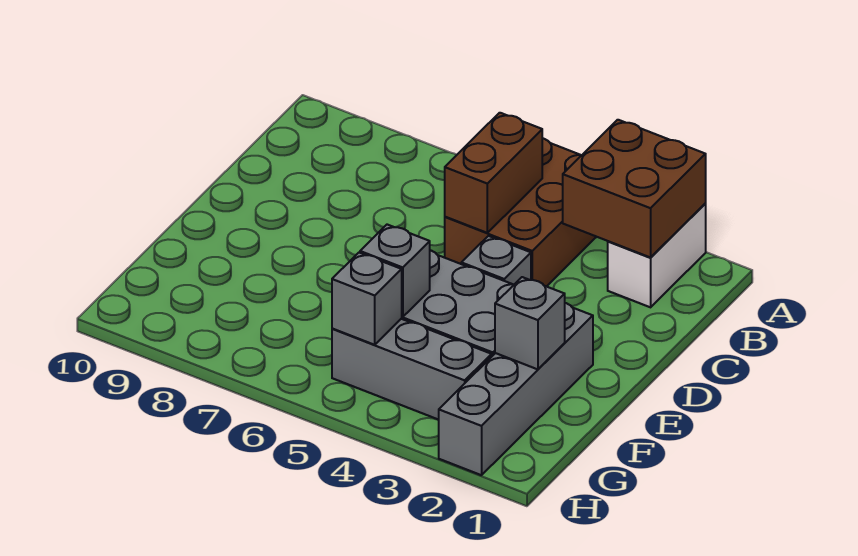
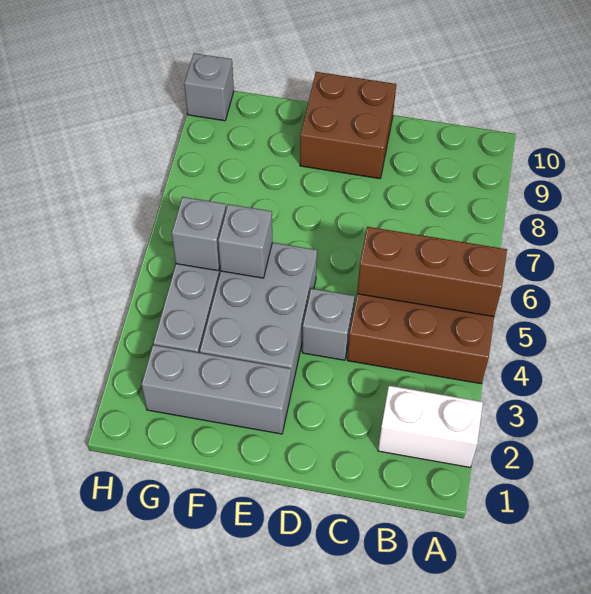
brown 2x2 brick [563,120,706,258] -> brown 2x2 brick moved to [300,72,396,179]
brown 1x2 brick [445,113,542,233] -> brown 1x3 brick [357,227,507,317]
grey 1x4 brick [439,303,593,475] -> grey 1x3 brick [142,345,291,434]
grey 1x1 brick [495,277,565,369] -> grey 1x1 brick moved to [184,53,234,121]

